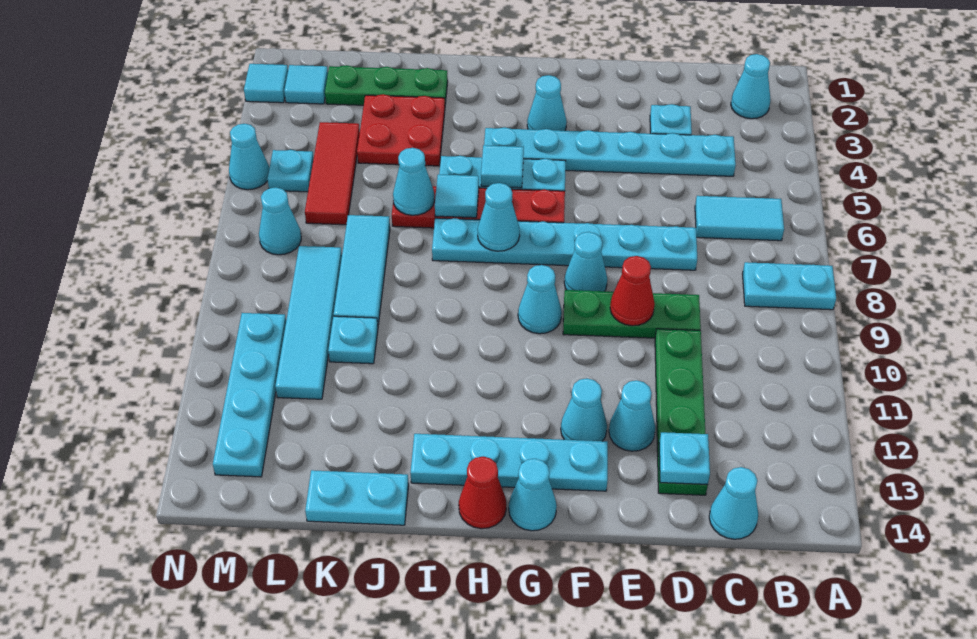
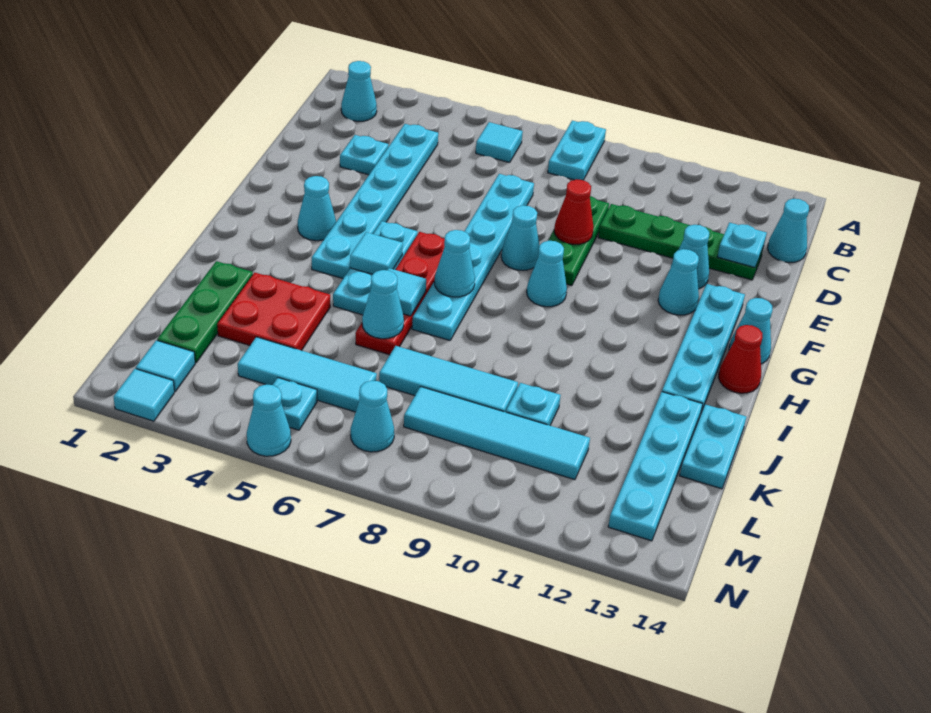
cyan 1x2 tile [695,196,784,241] -> cyan 1x1 tile [476,122,523,163]
red 1x3 tile [305,122,360,225] -> cyan 1x3 tile [238,337,377,412]
cyan 1x4 plate [213,313,286,477] -> cyan 1x4 plate turned to [608,392,703,541]

